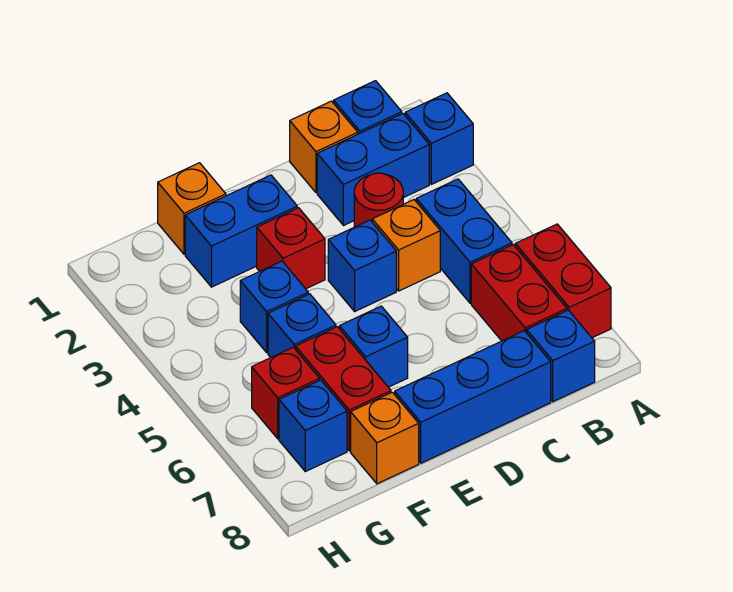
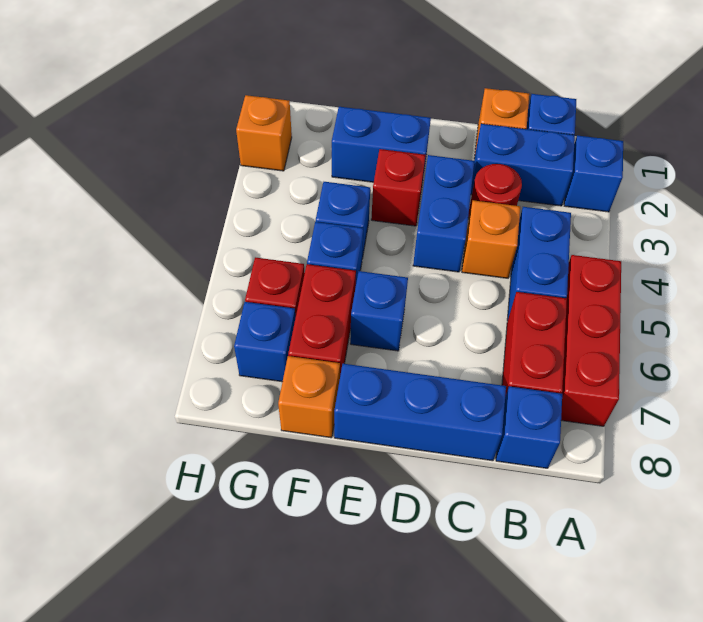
red 1x2 brick [515,224,611,338] -> red 1x3 brick [561,255,621,426]
blue 1x1 brick [328,220,396,311] -> blue 1x2 brick [413,155,474,272]
orange 1x1 brick [158,163,226,254] -> orange 1x1 brick moved to [236,95,292,171]

